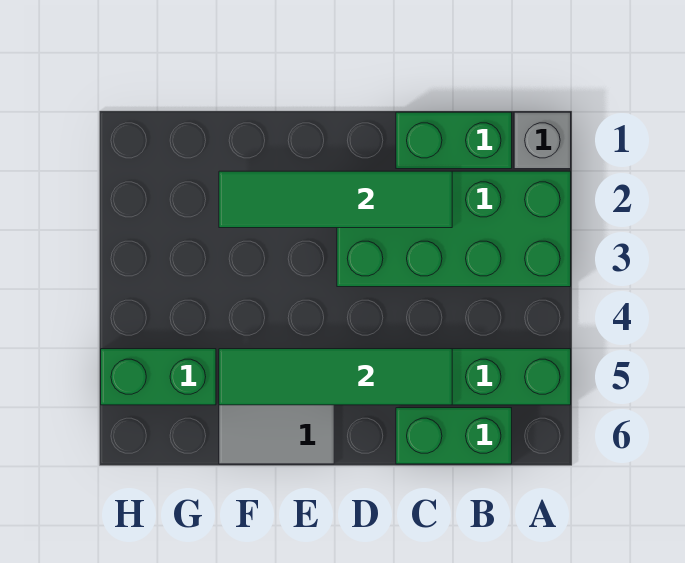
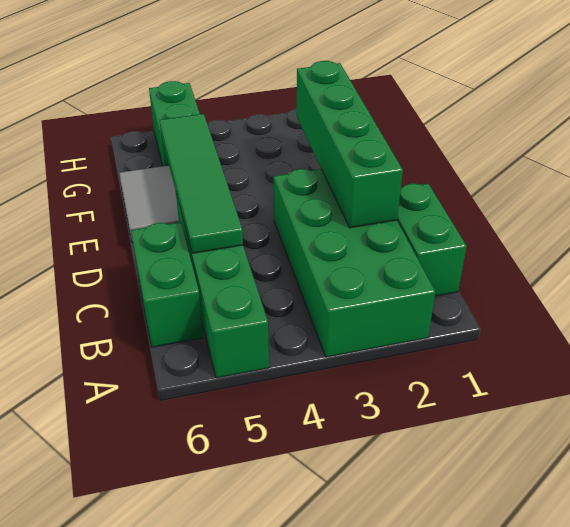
grey 1x1 brick [514,112,571,169] -> none
green 1x4 tile [219,171,452,228] -> green 1x4 brick [297,61,403,228]

